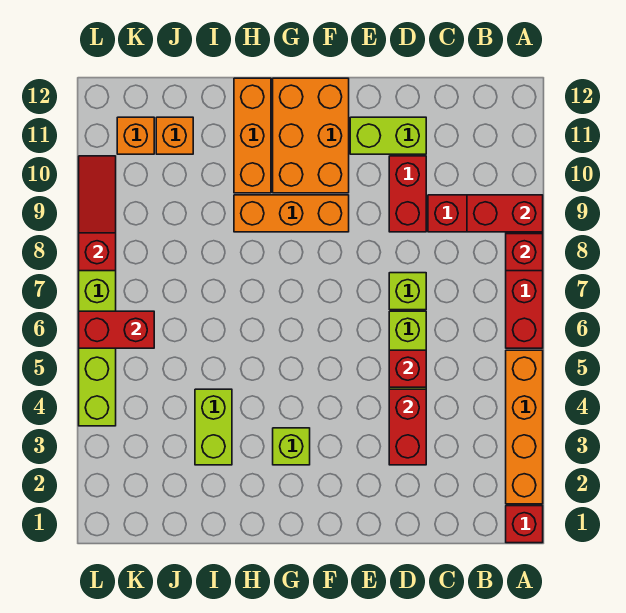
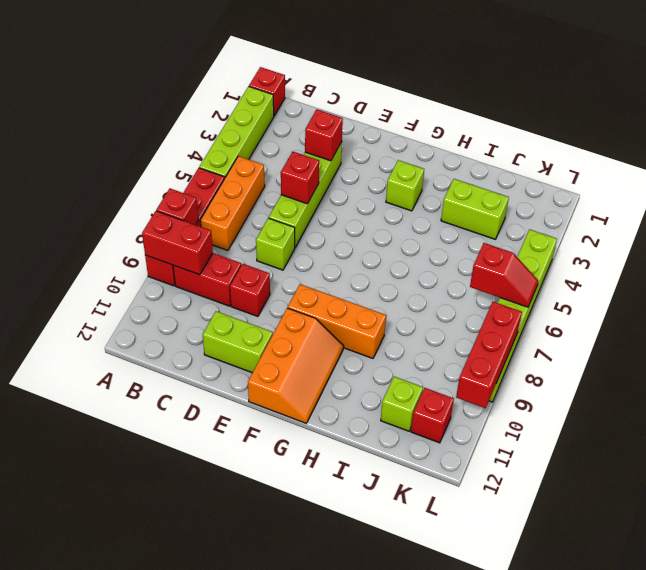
orange 1x4 brick [506,350,543,504] -> lime 1x4 brick [199,86,274,179]
red 1x2 brick [389,389,426,465] -> red 1x1 brick [305,110,343,161]
red 1x2 brick [389,156,426,232] -> red 1x1 brick [230,264,270,316]
orange 2x3 brick [273,78,349,193] -> orange 2x3 slope [248,308,344,423]
orange 1x3 brick [234,78,271,193] -> orange 1x3 brick moved to [200,156,265,250]
lime 1x2 brick [195,389,232,465] -> lime 1x2 brick turned to [441,179,509,239]
orange 1x1 brick [156,117,193,154] -> lime 1x1 brick [381,377,423,431]
red 1x2 brick [79,311,154,348] -> red 1x2 slope [470,243,538,307]
orange 1x1 brick [117,117,154,154] -> red 1x1 brick [411,388,454,443]
red 1x3 slope [79,156,116,271] -> red 1x3 brick [456,302,522,408]

